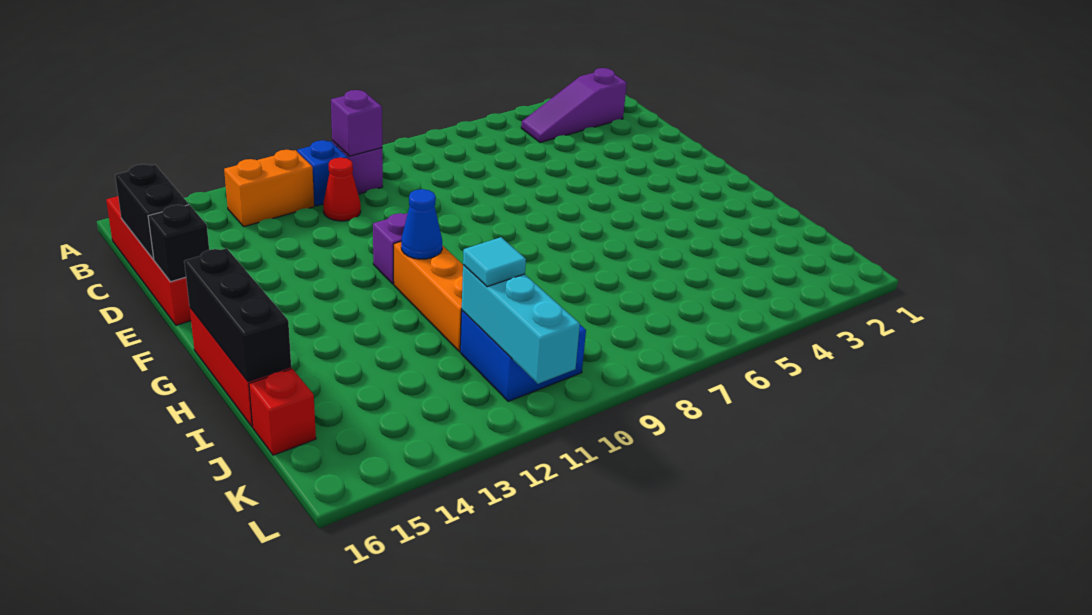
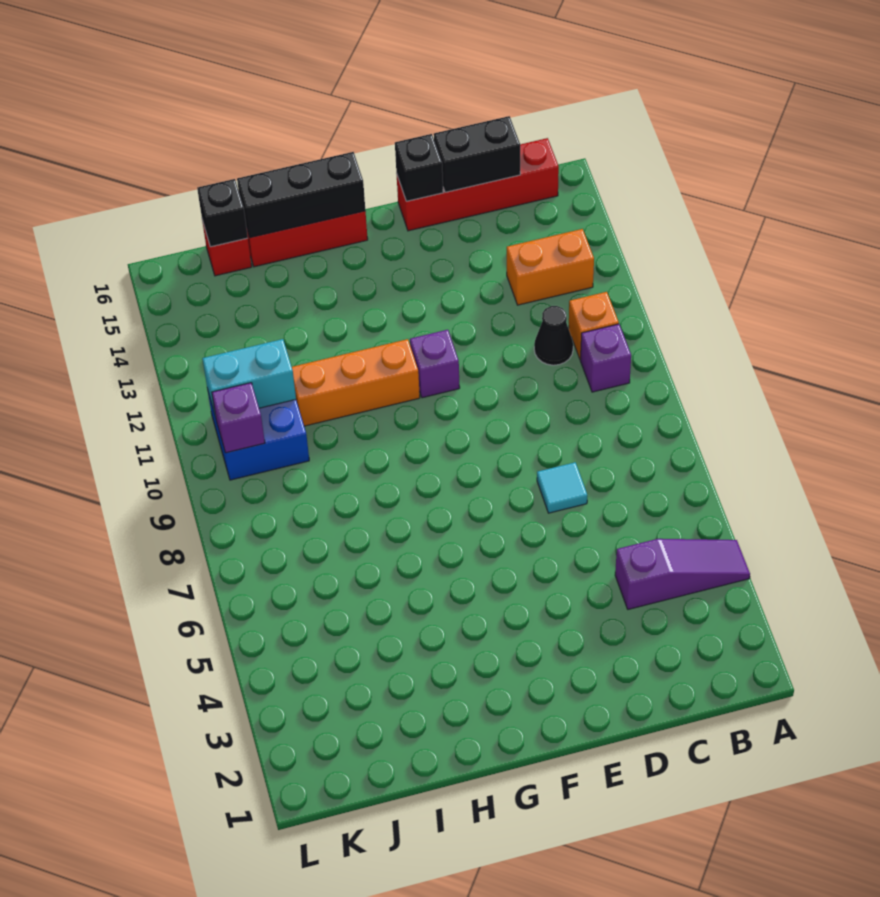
purple 1x3 slope [521,68,627,143] -> purple 1x3 slope turned to [615,539,750,609]
purple 1x1 brick [331,90,382,156] -> purple 1x1 brick moved to [212,383,265,453]
blue 1x1 brick [297,140,348,206] -> orange 1x1 brick [569,292,619,360]
orange 1x2 brick [224,150,314,227] -> orange 1x2 brick turned to [507,229,594,305]
red 1x1 cone [323,158,361,221] -> black 1x1 cone [534,306,573,365]
blue 1x1 cone [401,189,442,259] -> none
cyan 1x3 brick [462,265,580,384] -> cyan 1x2 brick [202,339,296,416]
cyan 1x1 tile [463,237,526,287] -> cyan 1x1 tile moved to [537,462,587,513]
none -> black 1x1 brick [197,179,248,247]

